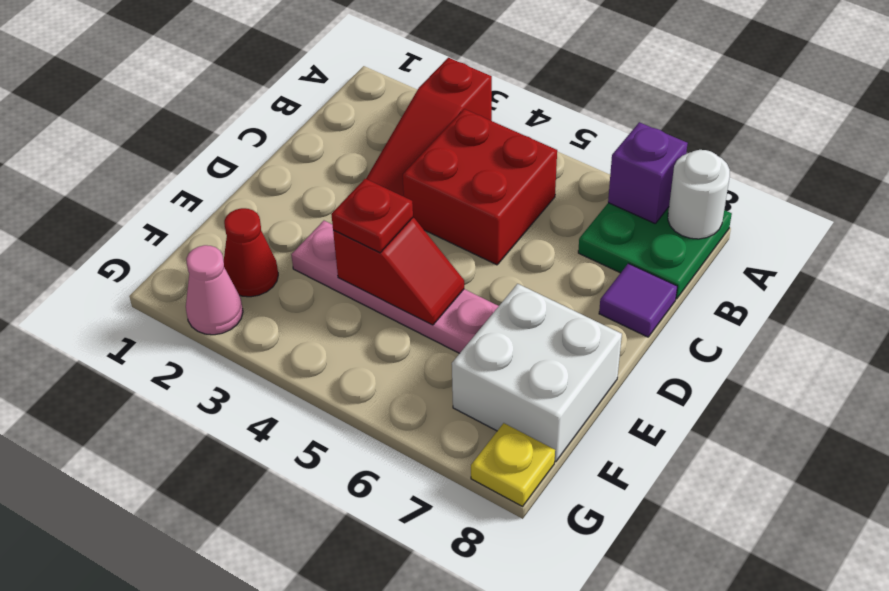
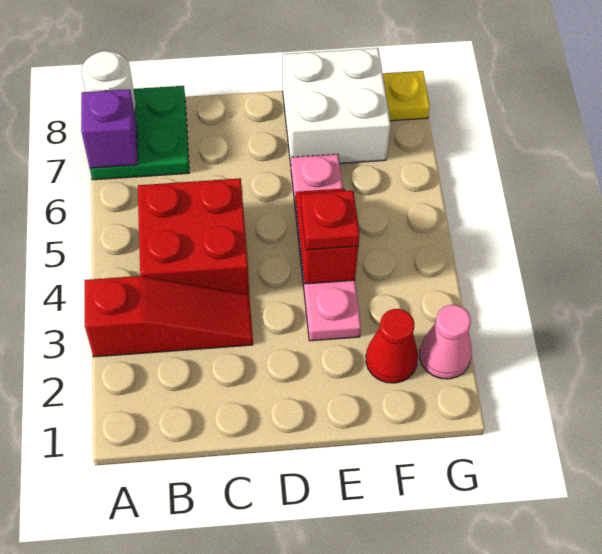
purple 1x1 tile [599,263,677,337] -> none

